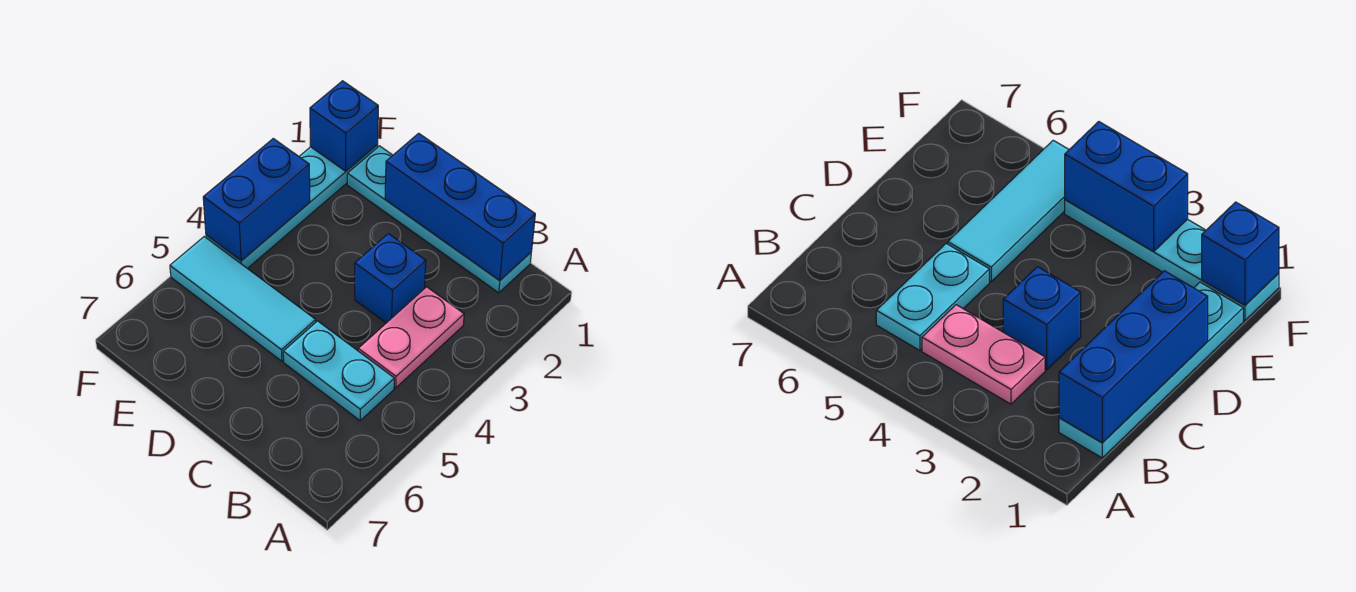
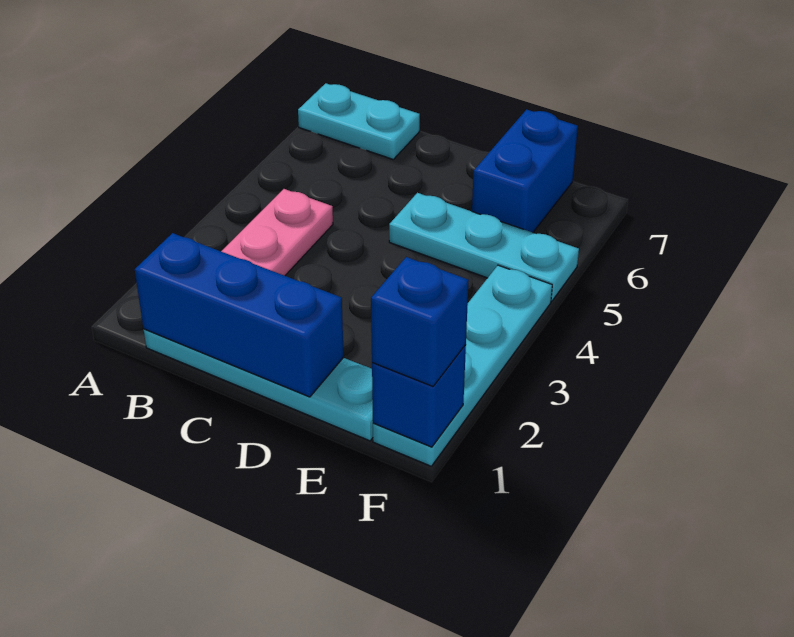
cyan 1x2 plate [283,321,394,421] -> cyan 1x2 plate moved to [298,83,420,159]
blue 1x1 brick [355,234,426,323] -> blue 1x1 brick moved to [371,257,469,386]
cyan 1x3 tile [170,237,316,361] -> cyan 1x3 plate [389,193,579,301]
blue 1x2 brick [203,139,310,261] -> blue 1x2 brick moved to [472,109,578,232]

